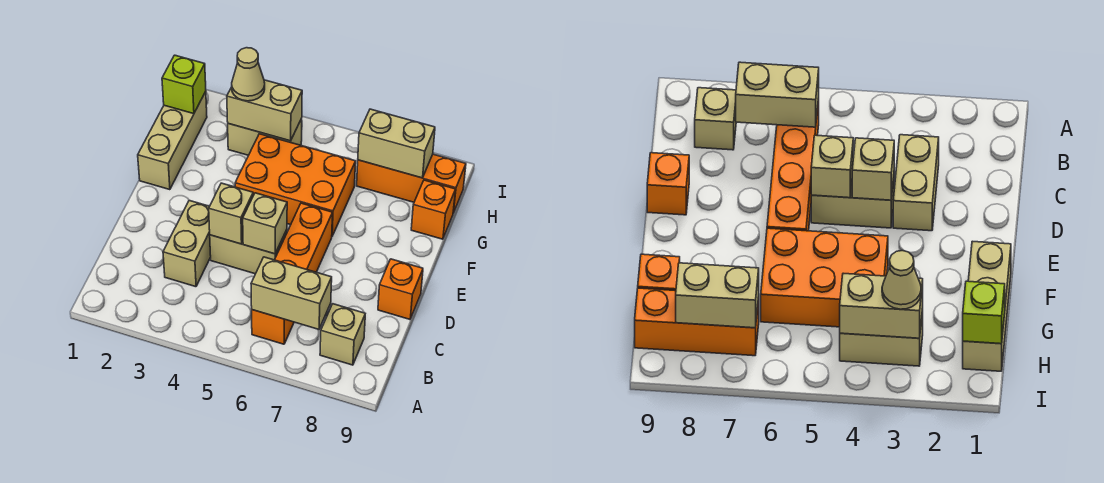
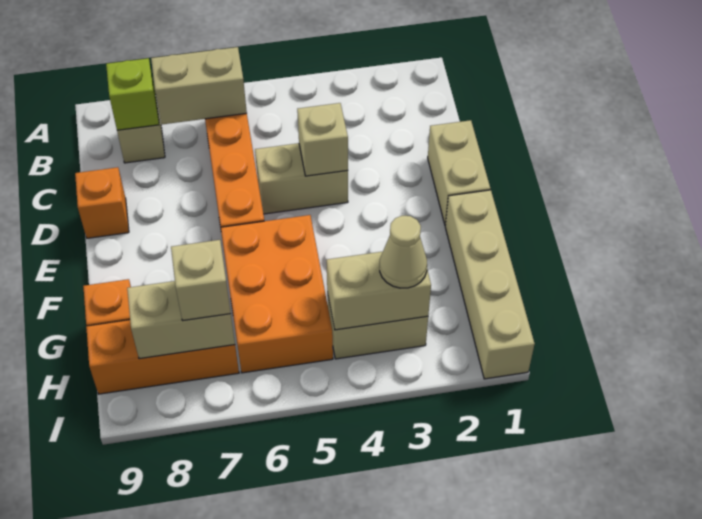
tan 1x2 brick [163,201,211,287] -> tan 1x2 brick moved to [428,120,490,225]
tan 1x1 brick [243,193,287,254] -> tan 1x1 brick moved to [171,240,231,321]
tan 1x3 brick [138,91,207,190] -> tan 1x4 brick [445,190,535,379]
orange 2x3 brick [235,134,356,236] -> orange 2x3 brick turned to [221,215,333,373]
lime 1x1 brick [162,55,206,114] -> lime 1x1 brick moved to [106,58,159,130]

